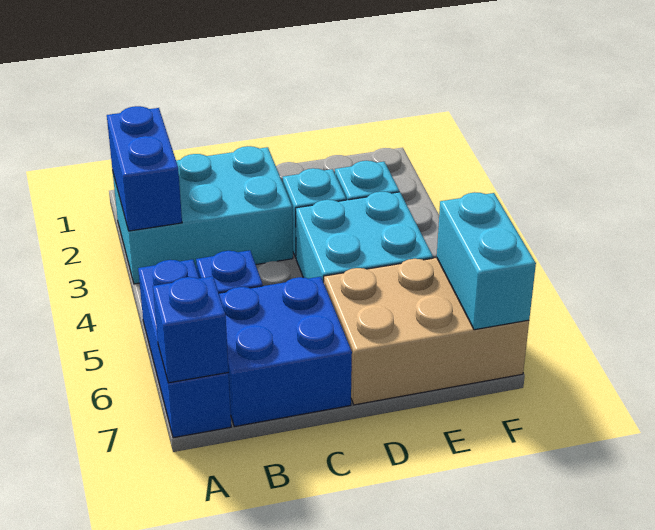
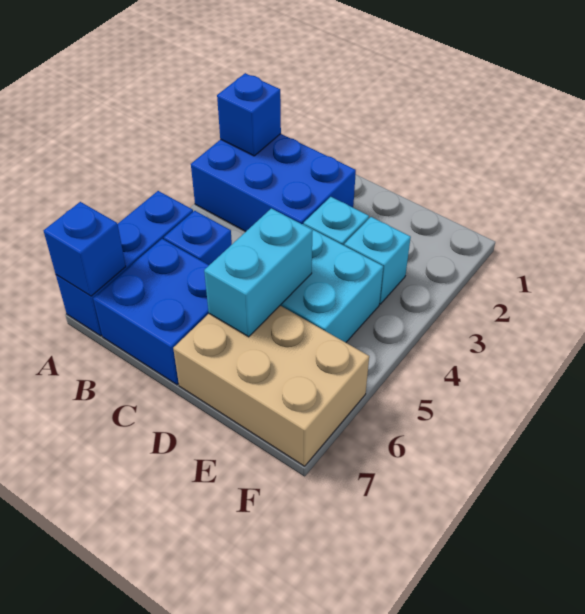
cyan 2x3 brick [112,146,293,284] -> blue 2x3 brick [191,134,356,232]
blue 1x2 brick [107,106,182,231] -> blue 1x1 brick [217,73,281,156]
cyan 1x2 brick [437,192,536,330] -> cyan 1x2 brick moved to [204,208,313,337]

